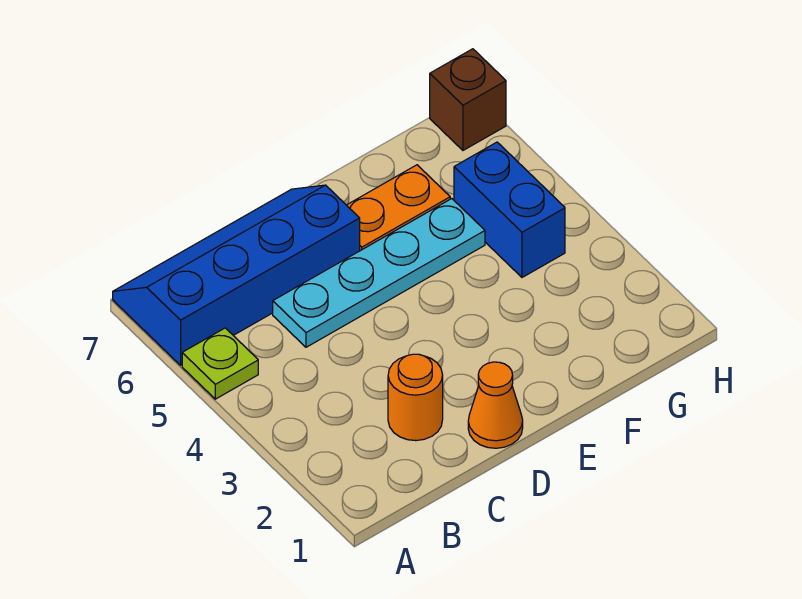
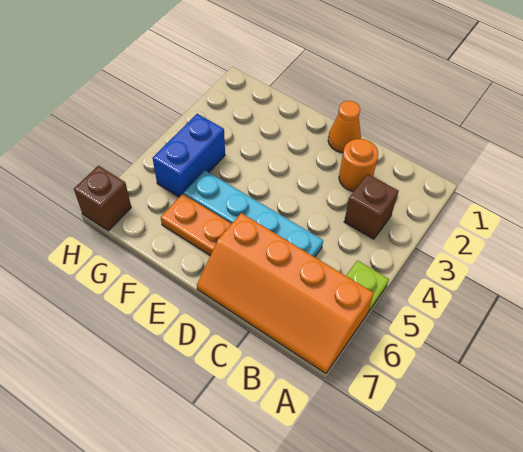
blue 2x4 slope [113,185,360,365] -> orange 2x4 slope [197,213,374,374]
none -> brown 1x1 brick [344,174,399,239]

